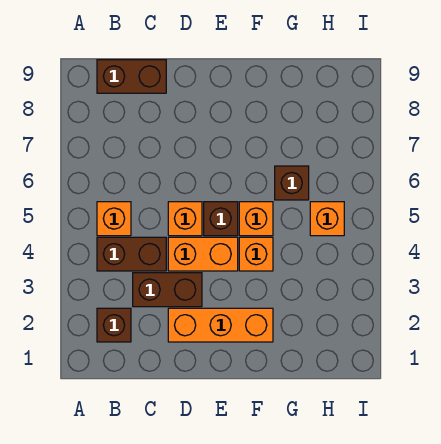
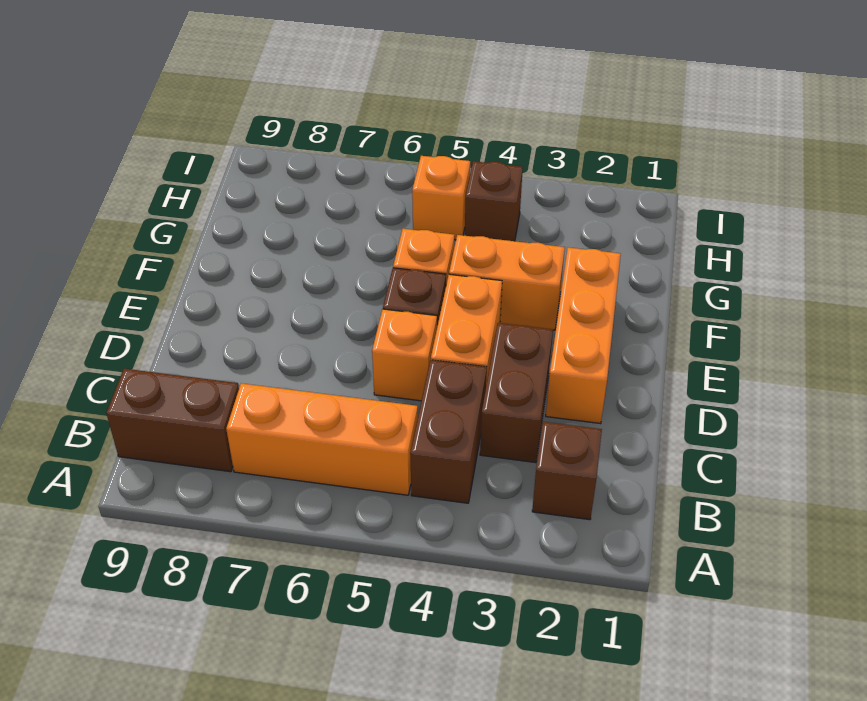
orange 1x1 brick [97,202,131,236] -> orange 1x3 brick [226,383,418,495]
brown 1x2 brick [97,60,166,93] -> brown 1x2 brick turned to [106,369,239,472]
orange 1x1 brick [239,237,273,271] -> orange 1x2 brick [449,235,565,330]
brown 1x1 brick [275,166,309,200] -> brown 1x1 brick moved to [465,161,523,241]

